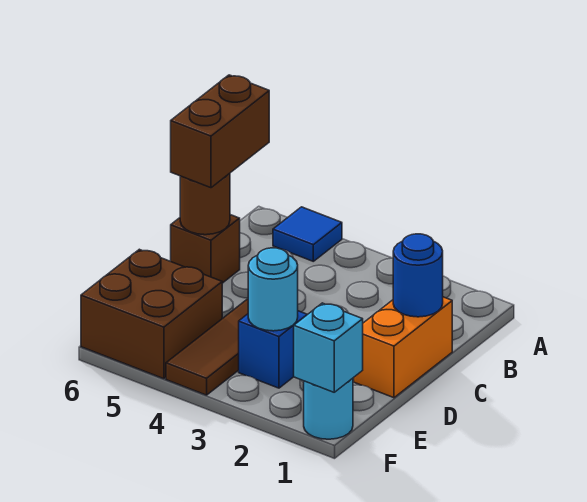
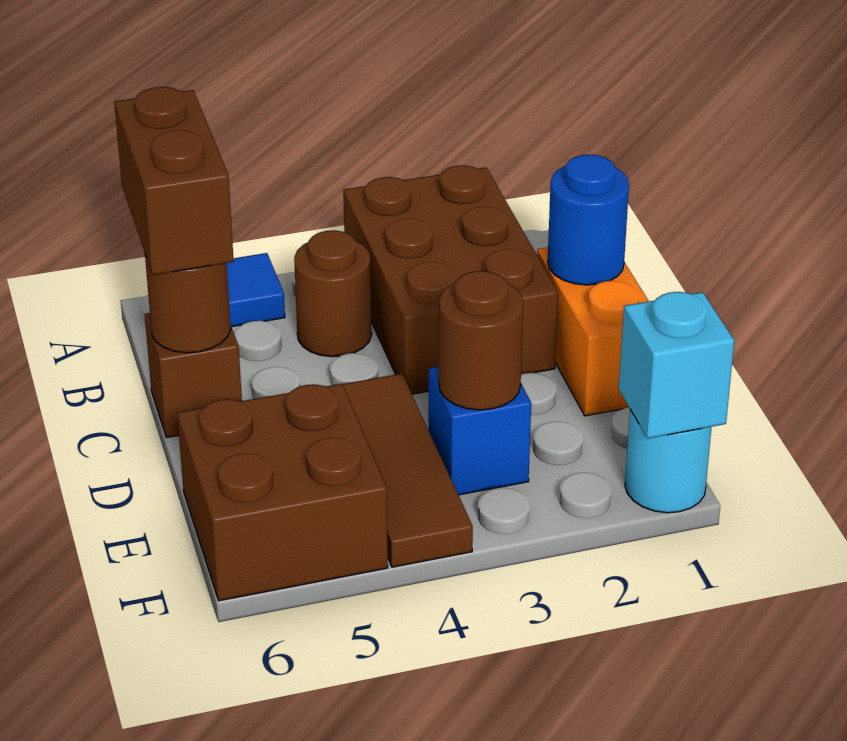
none -> brown 2x3 brick [343,165,558,394]
none -> brown 1x1 round brick [294,230,372,357]
cyan 1x1 round brick [248,248,298,331] -> brown 1x1 round brick [439,271,523,410]

